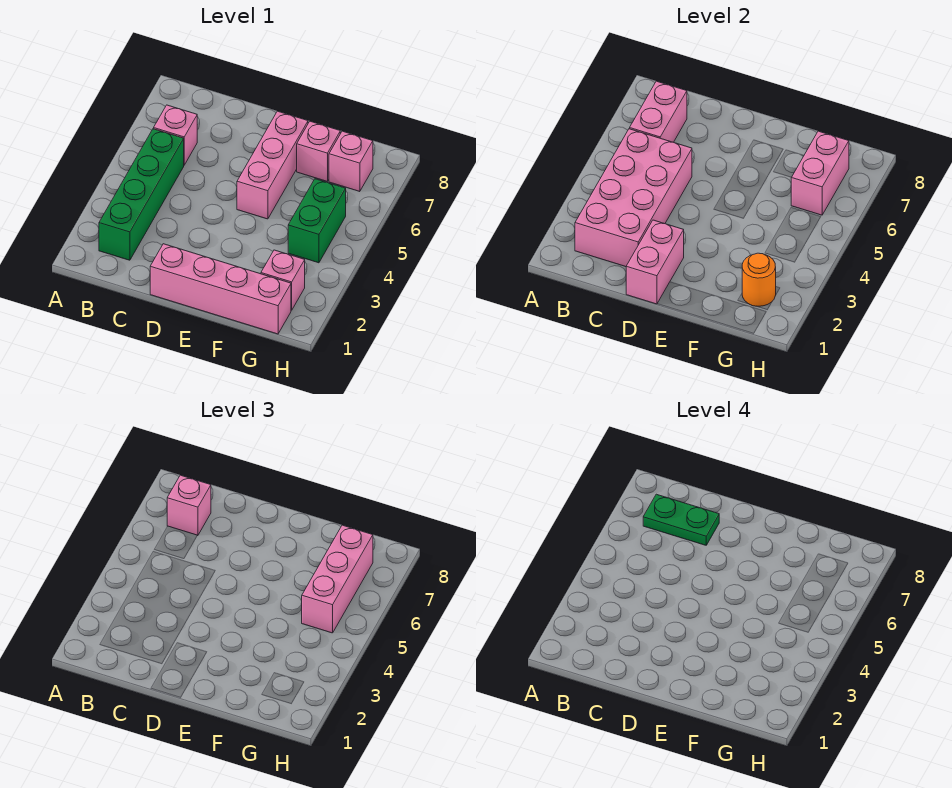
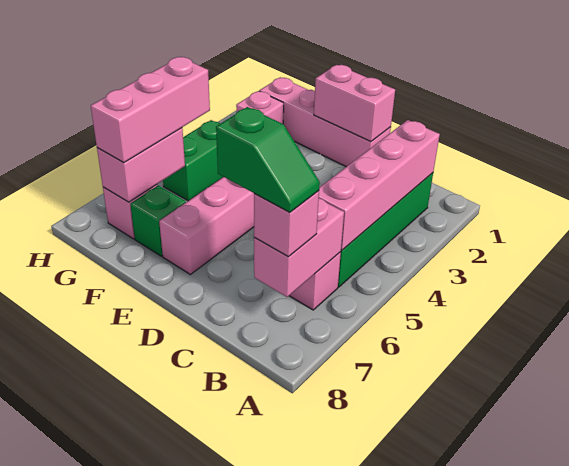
pink 2x4 brick [575,129,692,267] -> pink 1x4 brick [319,120,440,250]
green 1x2 plate [643,494,719,545] -> green 1x2 slope [216,107,320,212]
pink 1x2 brick [626,220,684,304] -> pink 1x2 brick turned to [314,65,395,142]
pink 1x1 brick [297,121,340,181] -> green 1x1 brick [130,185,186,256]
orange 1x1 round brick [742,253,776,307] -> none

